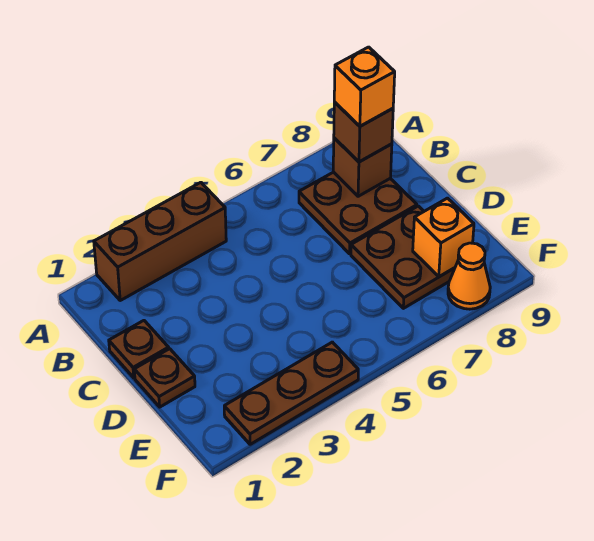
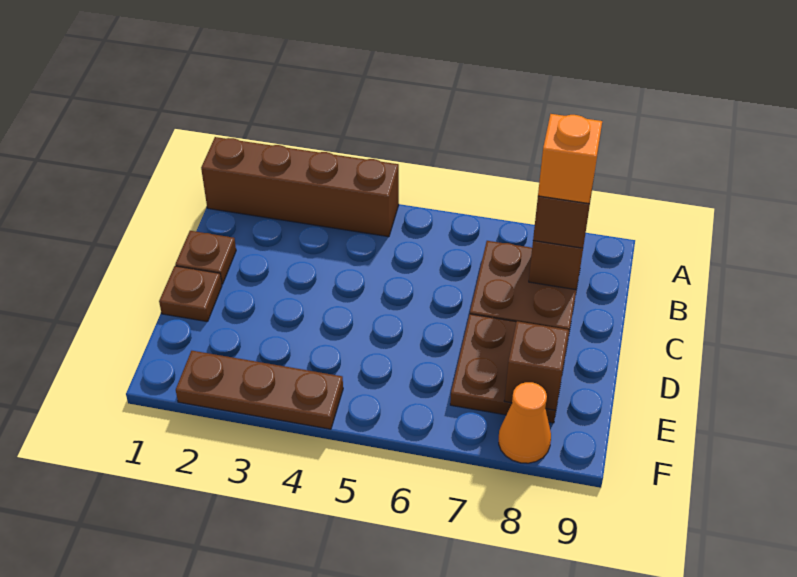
brown 1x3 brick [94,182,226,300] -> brown 1x4 brick [201,137,399,237]
orange 1x1 brick [413,198,474,277] -> brown 1x1 brick [504,321,569,410]

